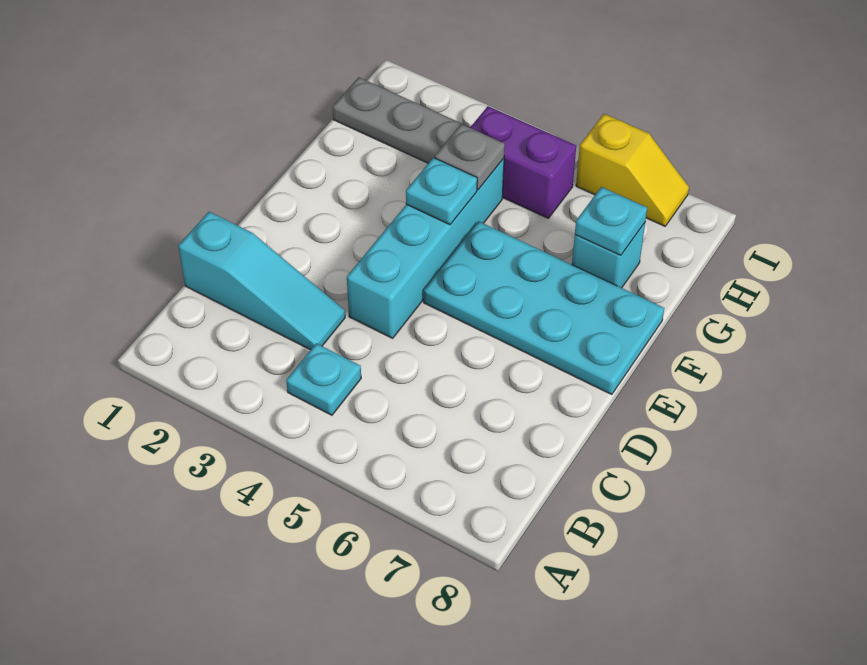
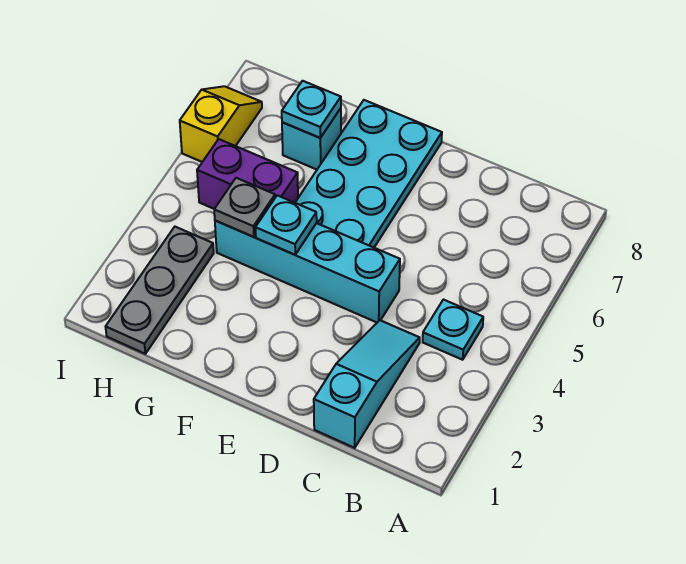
purple 1x2 brick [470,106,576,219] -> purple 1x2 brick turned to [197,139,298,209]

